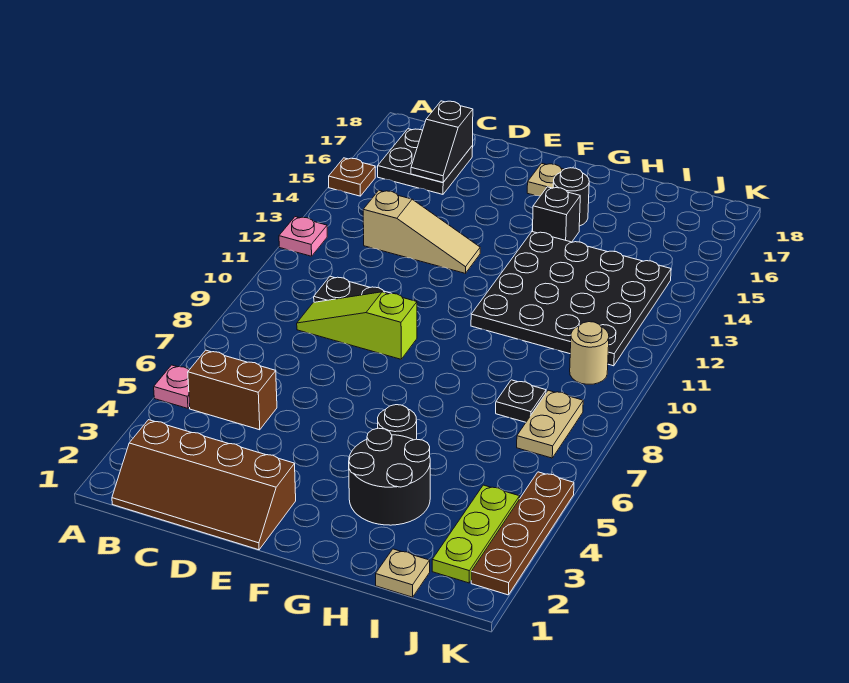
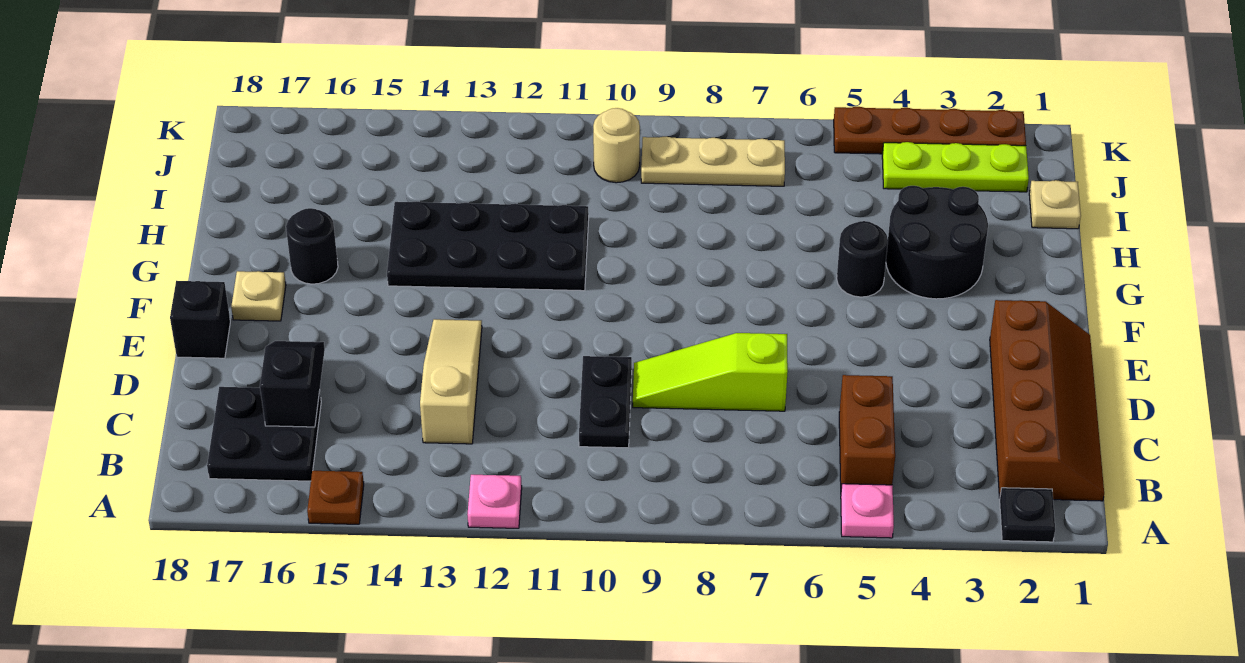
lime 1x3 slope [297,292,417,359] -> lime 1x3 slope turned to [633,333,788,411]
black 1x2 slope [411,101,473,182] -> black 1x2 slope turned to [260,341,325,427]
black 4x4 plate [471,232,671,366] -> black 2x4 plate [387,201,589,291]
black 1x1 brick [532,187,580,242] -> black 1x1 brick moved to [170,281,230,358]
black 1x1 plate [496,380,546,422] -> black 1x1 plate moved to [1000,488,1055,542]
tan 1x2 plate [517,390,583,458] -> tan 1x3 plate [641,137,785,186]

